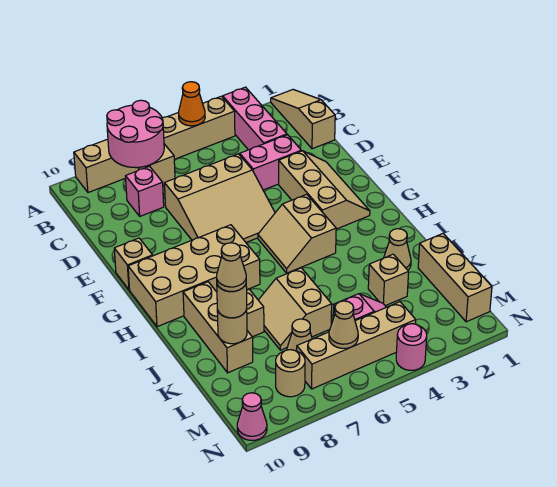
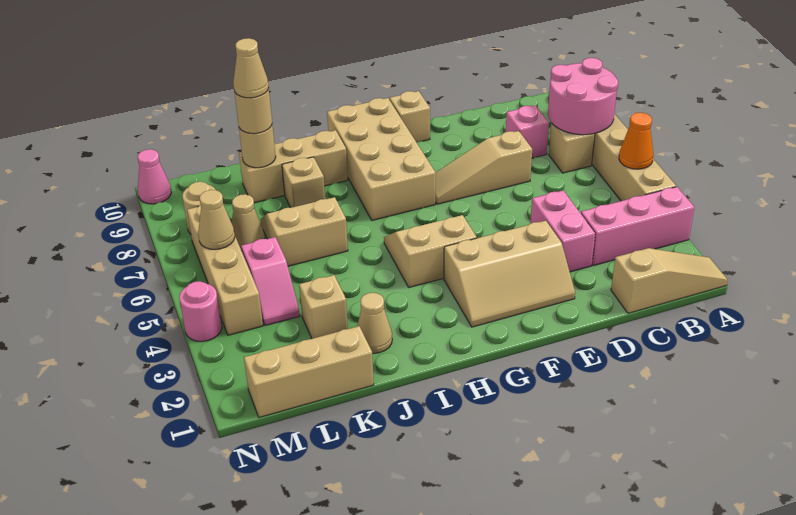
tan 3x3 slope [165,154,275,242] -> tan 1x3 slope [435,131,532,204]

